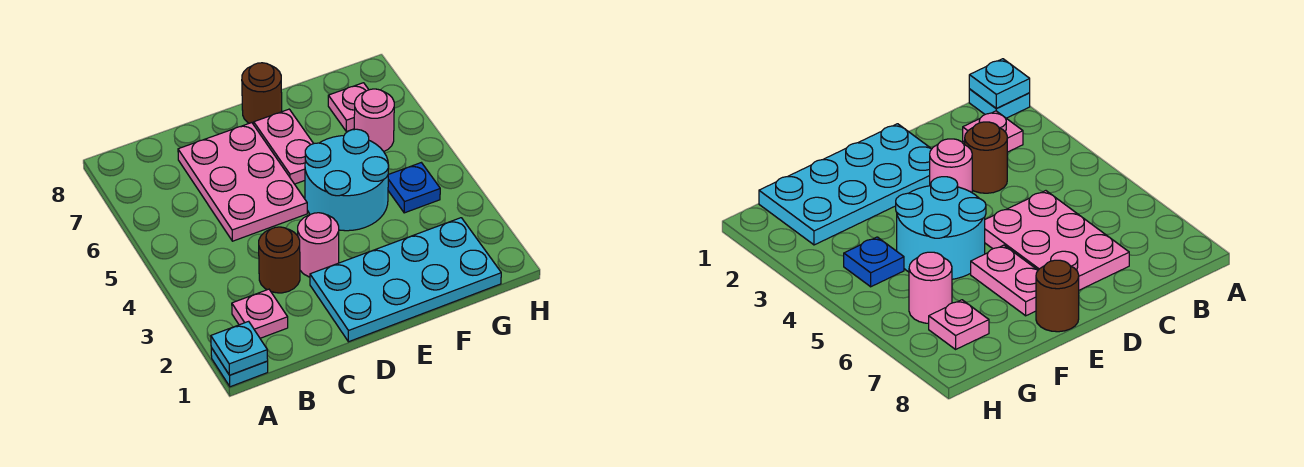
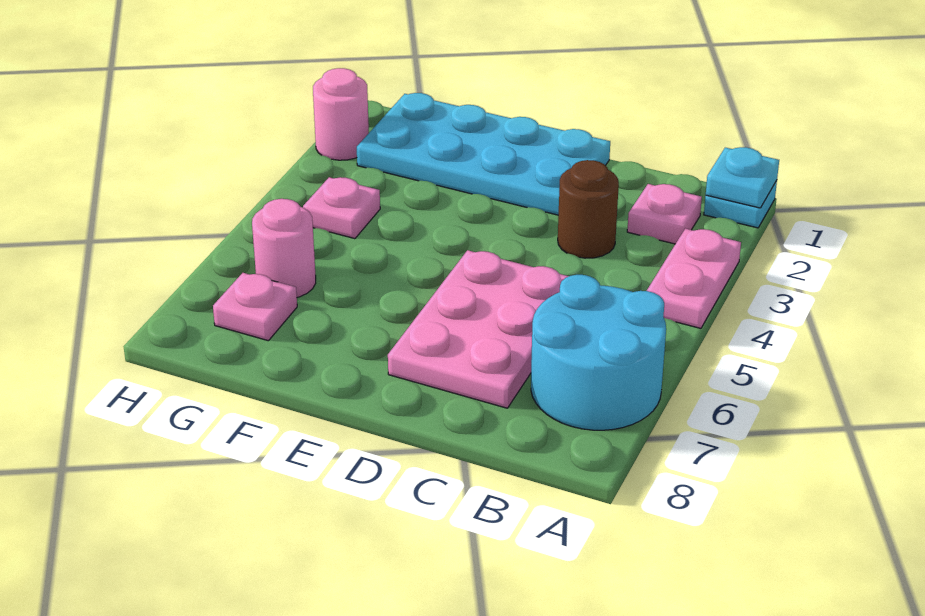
pink 1x1 round brick [298,213,339,277] -> pink 1x1 round brick moved to [313,68,369,160]
cyan 2x2 round brick [305,129,389,231] -> cyan 2x2 round brick moved to [531,275,666,430]
pink 1x2 plate [254,109,314,184] -> pink 1x2 plate moved to [647,229,741,328]
brown 1x1 round brick [242,63,282,125] -> none
blue 1x1 plate [388,163,440,213] -> pink 1x1 plate [303,177,380,239]

